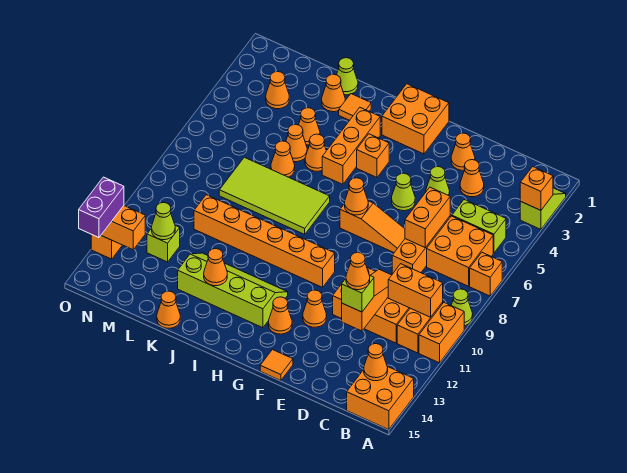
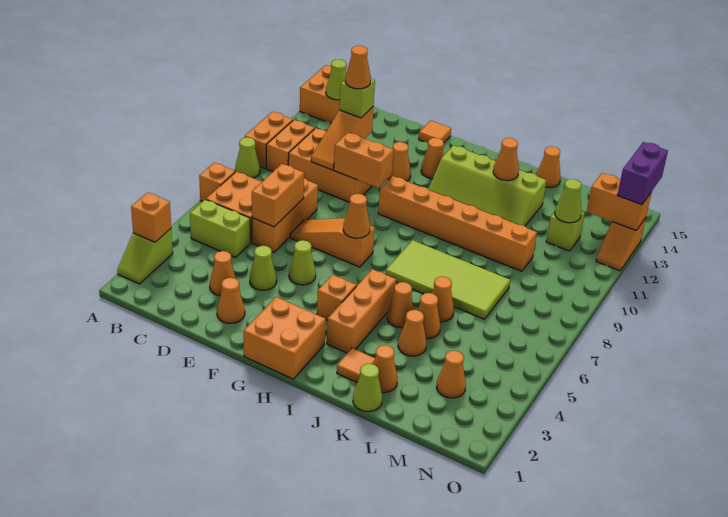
orange 1x2 brick [388,264,443,317] -> orange 1x2 brick moved to [334,132,393,188]
orange 1x1 cone [364,344,388,381] -> lime 1x1 cone [326,59,346,100]

